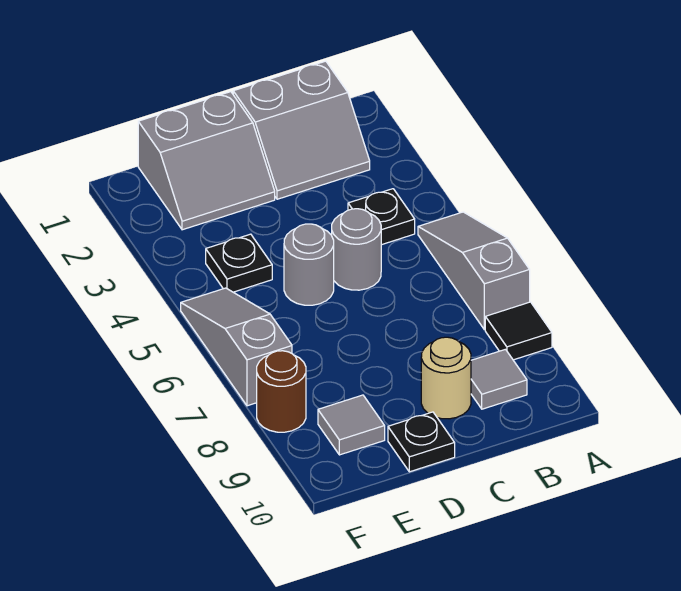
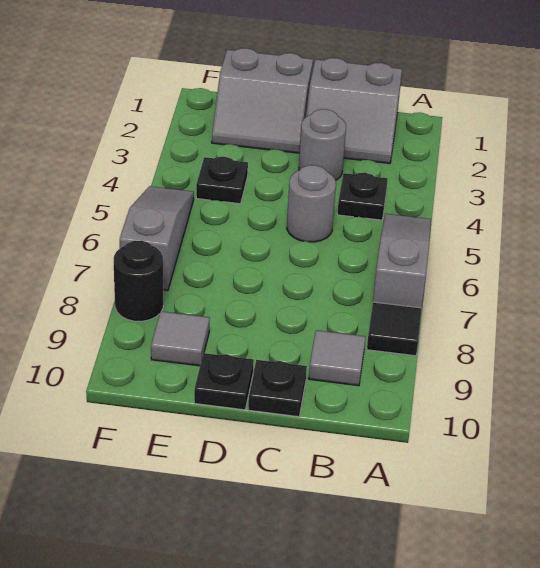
tan 1x1 round brick [421,337,471,419] -> none
none -> black 1x1 plate [248,360,307,417]
grey 1x1 round brick [284,224,334,305] -> grey 1x1 round brick moved to [299,109,346,180]
brown 1x1 round brick [257,351,306,432] -> black 1x1 round brick [114,241,163,321]

